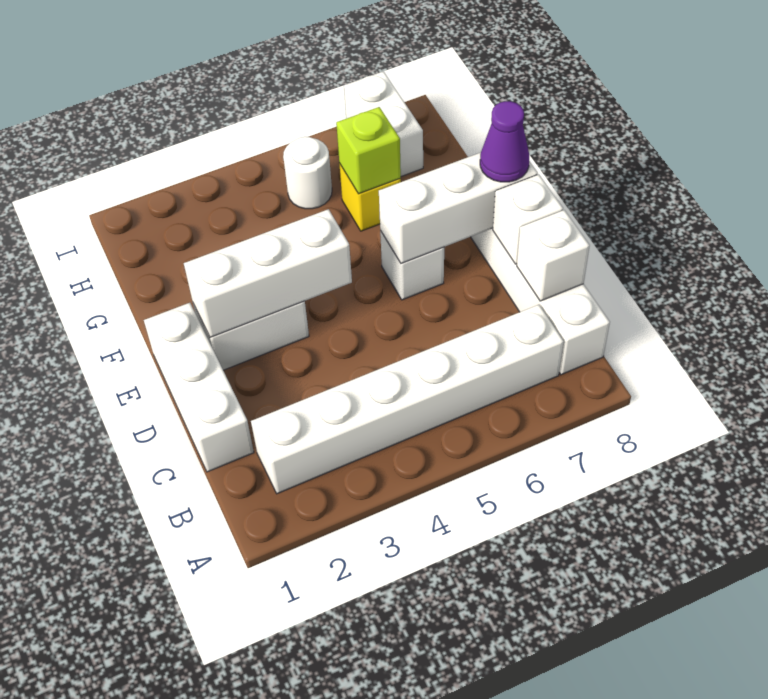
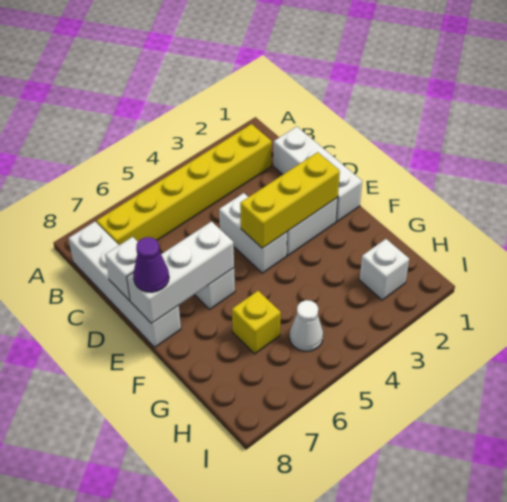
white 1x6 brick [251,305,564,494] -> yellow 1x6 brick [97,124,272,245]
white 1x1 brick [517,210,590,301] -> white 1x1 brick moved to [360,239,409,300]
white 1x3 brick [184,209,352,338] -> yellow 1x3 brick [240,152,340,248]
lime 1x1 brick [336,107,401,194] -> none
white 1x1 round brick [283,137,332,209] -> white 1x1 cone [290,300,323,351]
white 1x2 brick [344,71,423,176] -> white 1x2 brick moved to [219,193,287,273]

